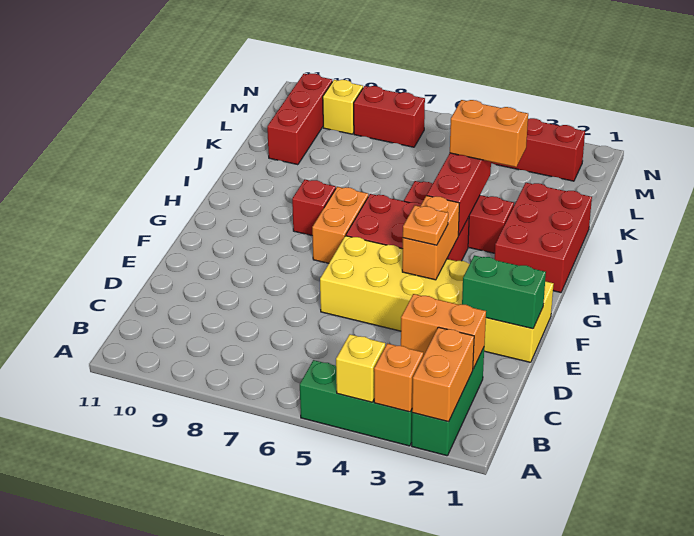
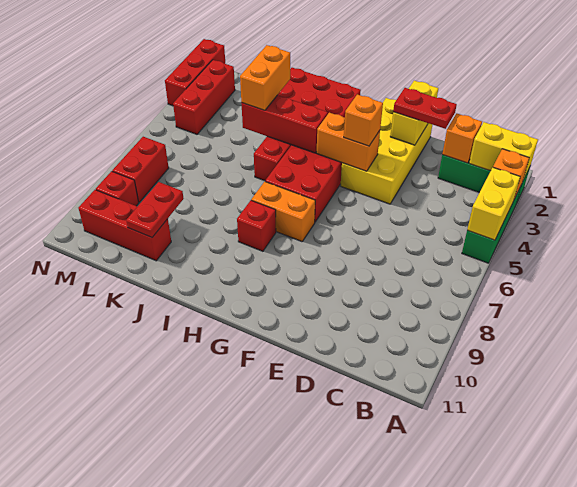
orange 1x2 brick [412,327,474,422] -> yellow 1x2 brick [469,122,538,180]
yellow 1x1 brick [336,334,385,402] -> yellow 1x2 brick [467,168,520,240]
orange 1x2 brick [401,294,486,369] -> orange 1x1 brick [442,113,482,163]
none -> red 1x2 plate [393,88,457,129]
yellow 2x6 brick [320,236,553,362] -> yellow 2x4 brick [341,98,432,204]
green 1x2 brick [462,255,546,329] -> yellow 1x2 brick [390,81,438,145]
orange 1x1 plate [403,205,448,245] -> orange 1x1 brick [344,94,383,146]
none -> red 1x2 plate [126,182,184,238]
yellow 1x1 brick [323,80,363,134] -> red 1x1 brick [96,171,139,206]
none -> red 1x3 brick [165,39,225,106]

